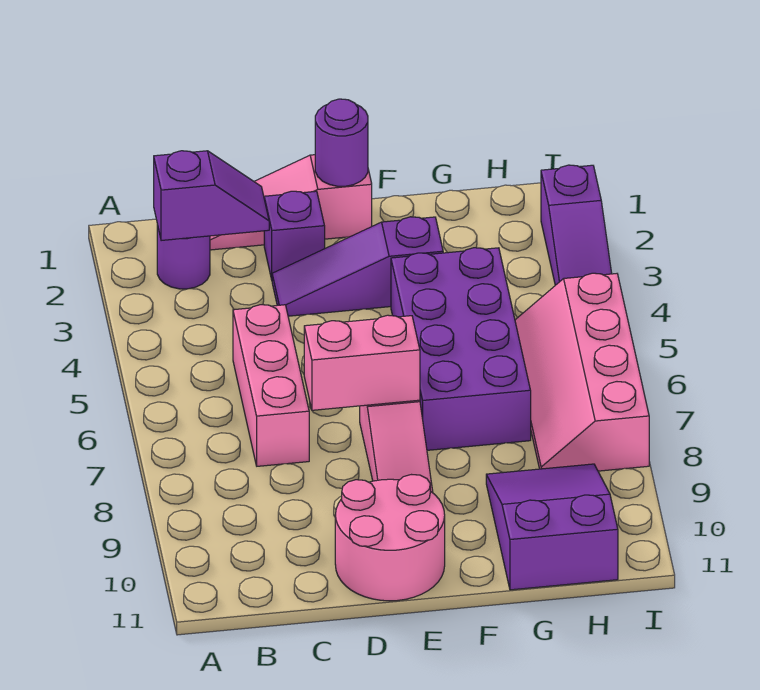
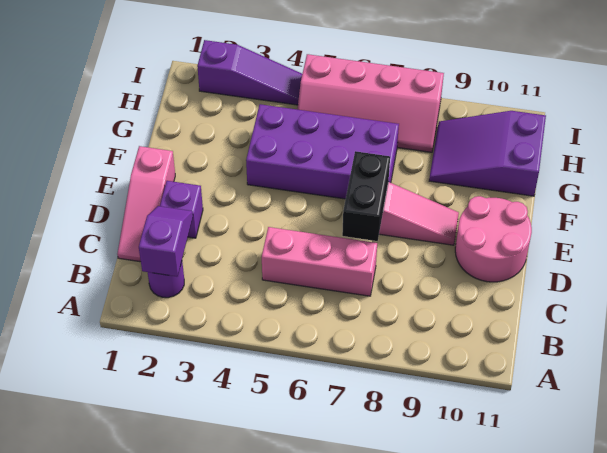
purple 1x3 slope [272,217,443,316] -> none
pink 1x2 brick [304,315,420,410] -> black 1x2 brick [342,151,390,241]
purple 1x1 round brick [315,99,368,186] -> none

